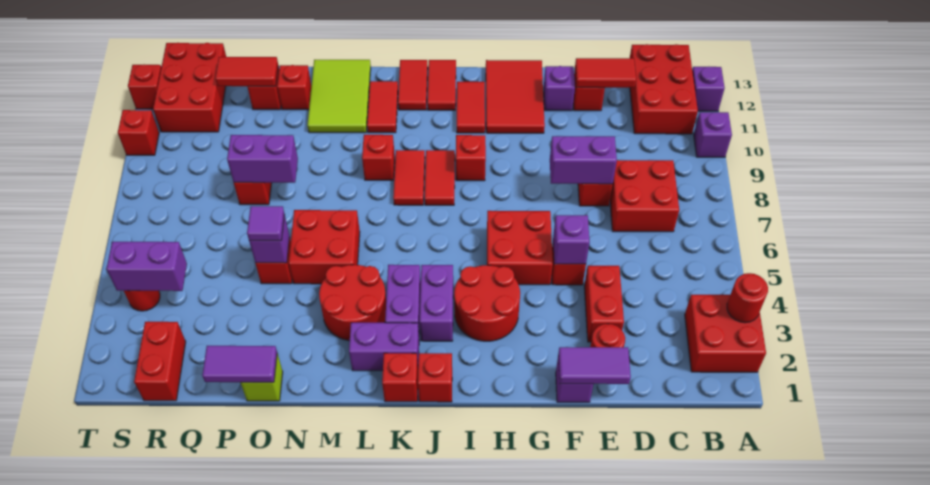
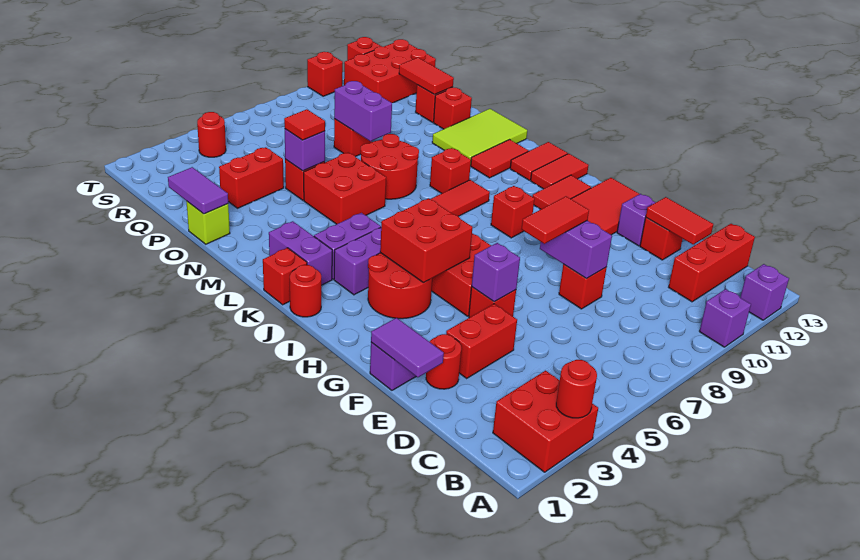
red 2x3 brick [630,44,698,134] -> red 1x3 brick [669,224,755,302]
red 2x2 brick [610,160,679,232] -> red 2x2 brick moved to [380,198,472,283]
red 1x1 brick [418,353,452,402] -> red 1x1 round brick [290,265,321,317]
red 1x2 tile [425,150,455,205] -> red 1x2 tile moved to [522,196,589,244]
red 2x2 round brick [319,265,386,341] -> red 2x2 round brick moved to [360,134,419,199]
purple 1x1 tile [247,206,285,241] -> red 1x1 tile [284,109,325,140]
red 1x2 brick [134,322,186,401] -> red 1x2 brick moved to [219,147,284,208]
purple 1x2 brick [107,242,187,291] -> none

